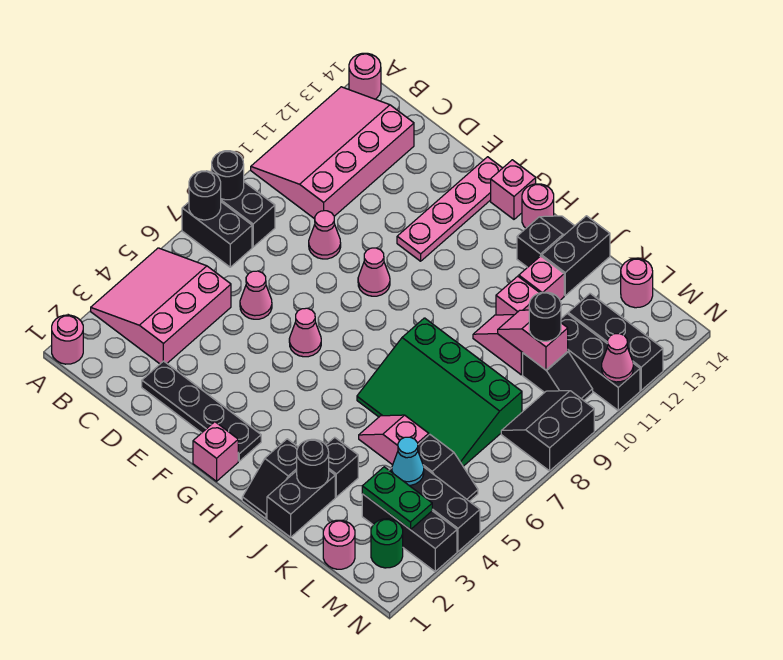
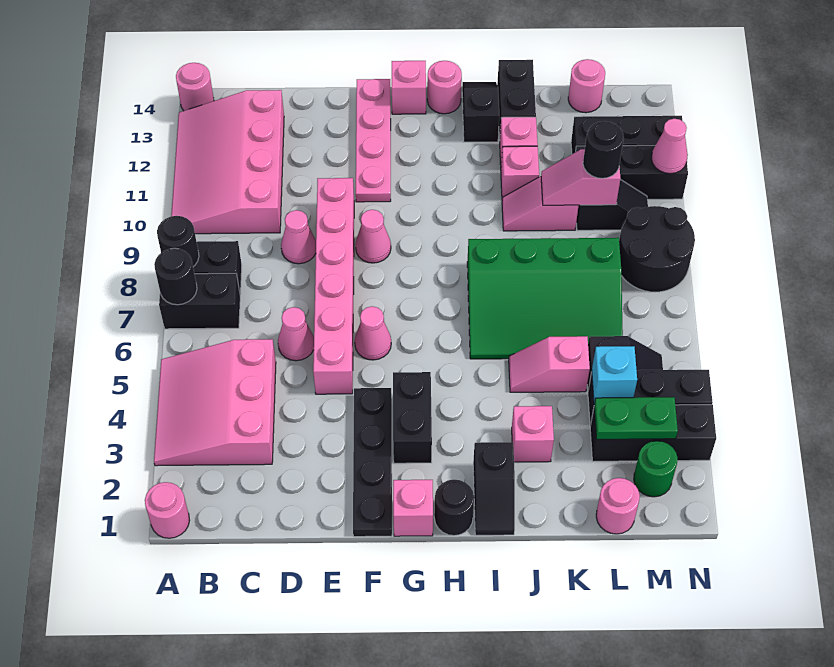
black 1x4 plate [142,361,261,461] -> black 1x4 plate turned to [353,388,392,537]
none -> pink 1x6 brick [313,178,354,394]
black 1x2 brick [267,471,335,537] -> black 1x2 brick moved to [393,372,432,463]
black 1x1 round brick [297,439,329,488] -> black 1x1 round brick moved to [434,479,474,536]
black 1x1 brick [326,437,358,497] -> pink 1x1 brick [512,406,554,462]
cyan 1x1 cone [392,437,424,485] -> cyan 1x1 brick [592,346,637,404]
black 2x2 slope [501,391,594,471] -> black 2x2 round brick [619,206,695,292]

